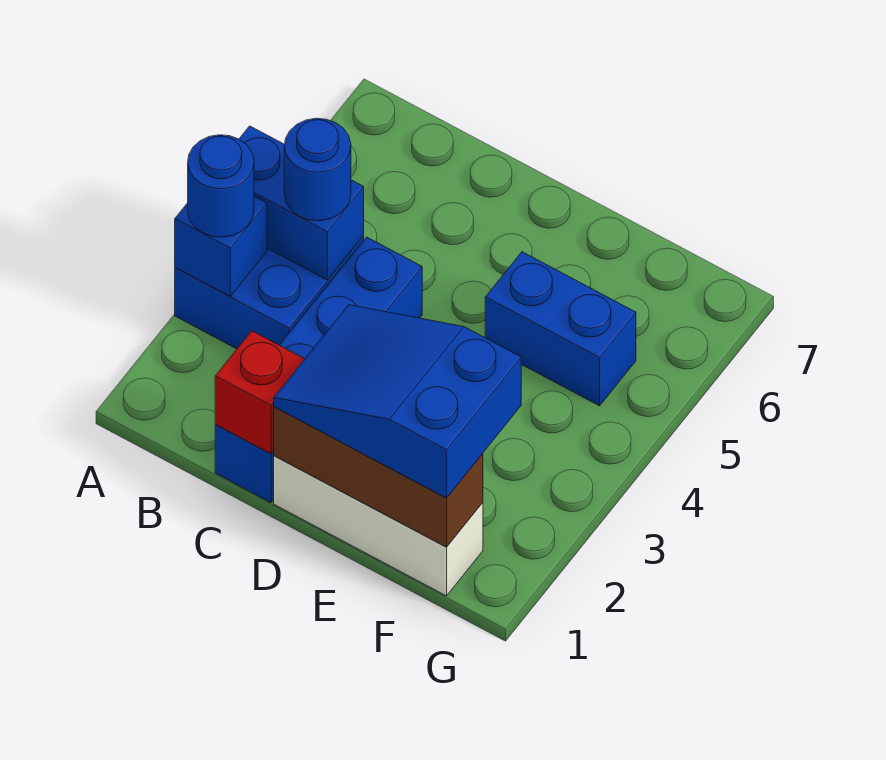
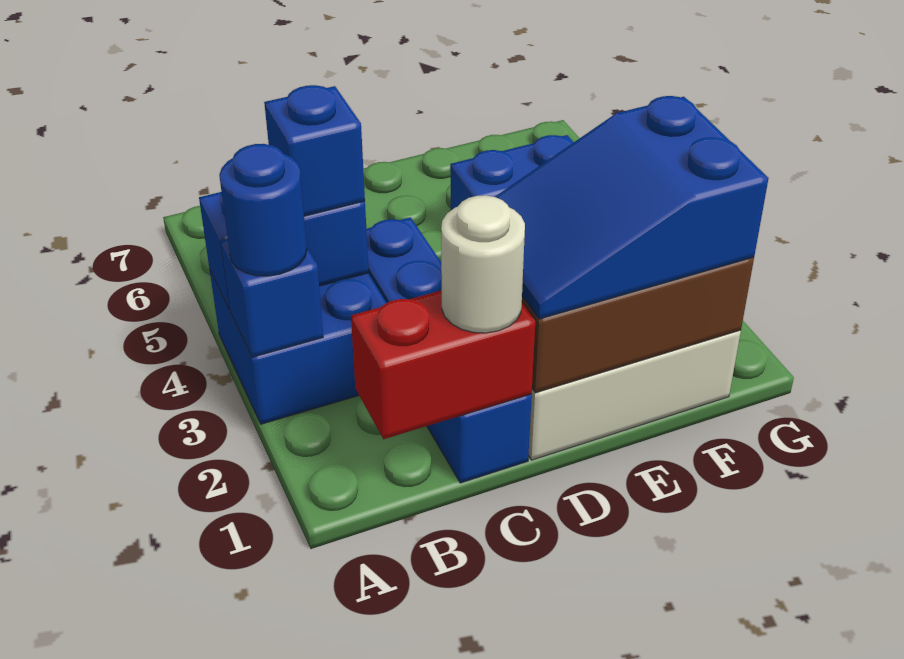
blue 1x1 round brick [284,118,351,221] -> blue 1x1 brick [264,85,365,216]
red 1x1 brick [215,331,304,454] -> red 1x2 brick [351,290,535,439]
none -> white 1x1 round brick [441,195,525,333]

